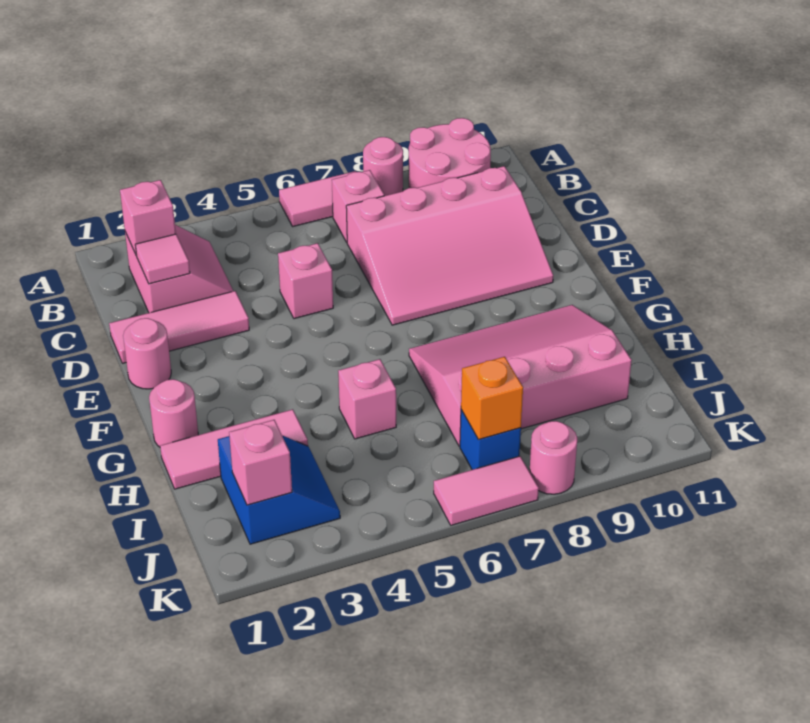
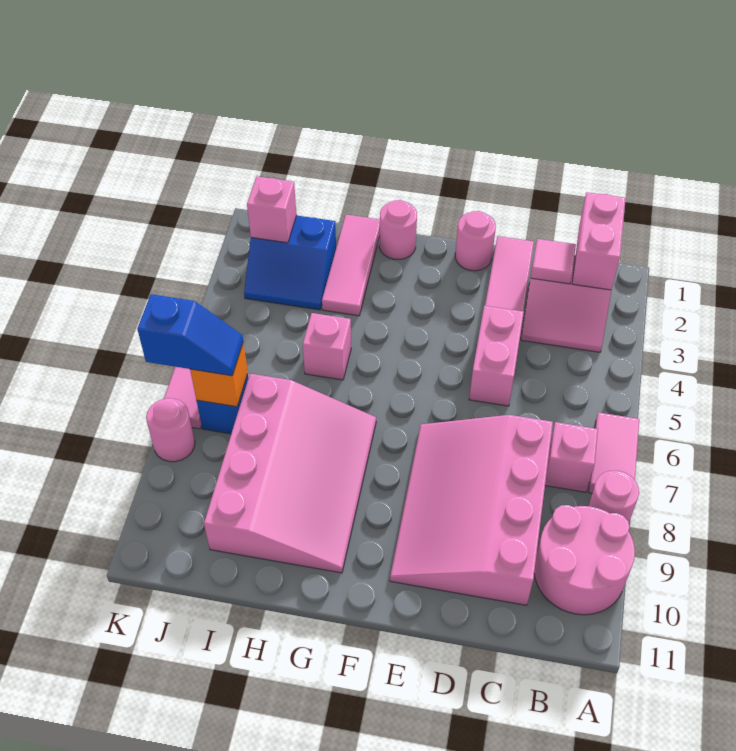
pink 1x1 brick [120,180,176,255] -> pink 1x2 brick [572,192,626,290]
pink 1x1 brick [278,243,333,319] -> pink 1x2 brick [469,306,524,406]
none -> blue 1x2 slope [137,294,243,376]

